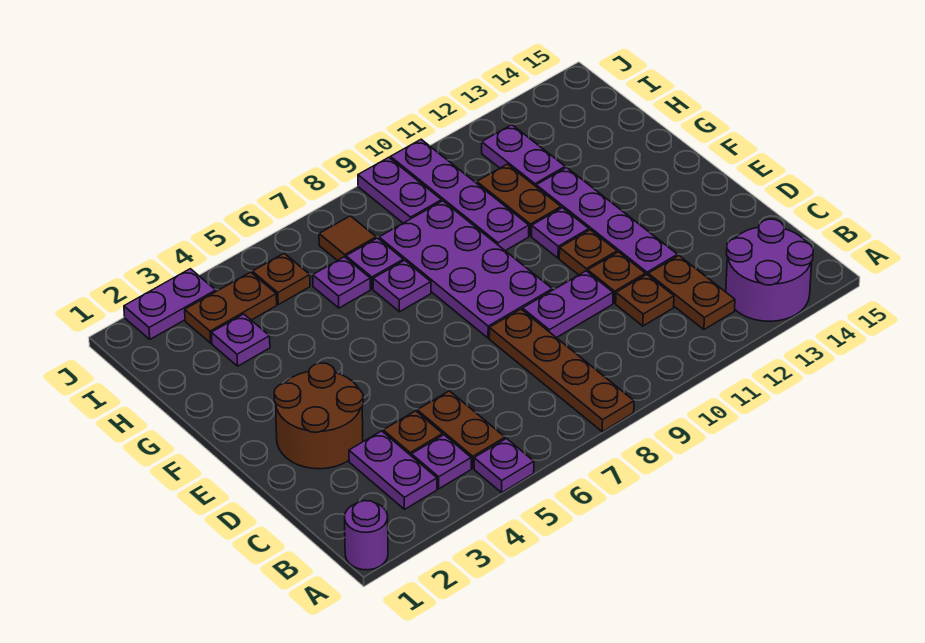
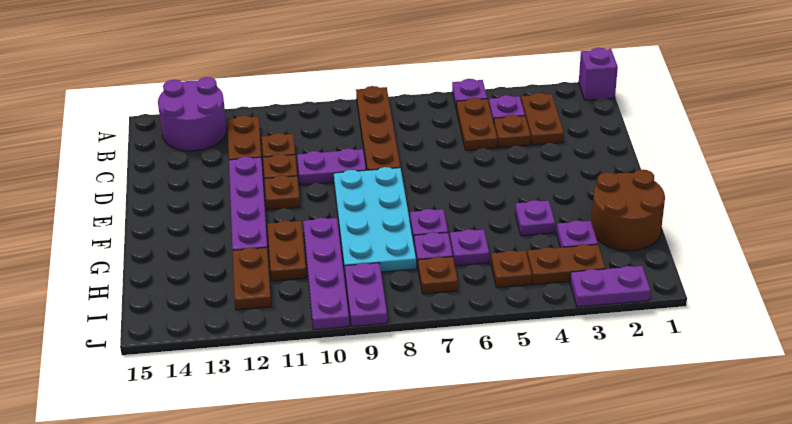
purple 1x1 round brick [345,501,388,570] -> purple 1x1 brick [579,48,618,100]
purple 1x2 plate [349,431,437,509] -> brown 1x2 plate [521,93,564,145]
brown 2x2 round brick [274,363,363,469] -> brown 2x2 round brick moved to [591,170,665,251]
purple 2x4 plate [379,201,552,338] -> cyan 2x4 plate [334,167,416,272]
purple 1x1 plate [532,208,589,258] -> purple 1x1 plate moved to [515,200,555,236]
purple 1x2 plate [482,125,565,186] -> brown 1x2 plate [233,247,271,310]
brown 1x1 tile [319,216,376,261] -> brown 1x1 plate [418,257,458,294]

